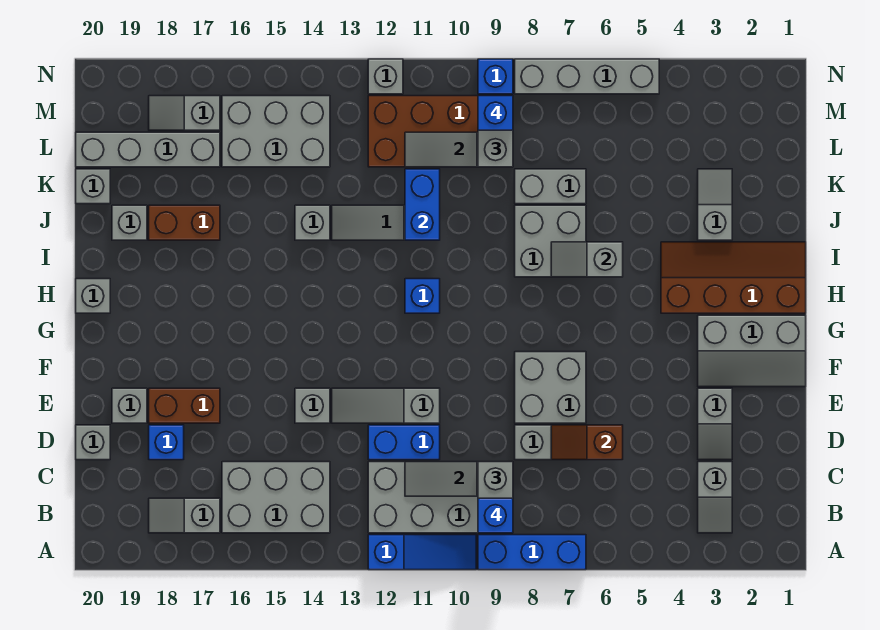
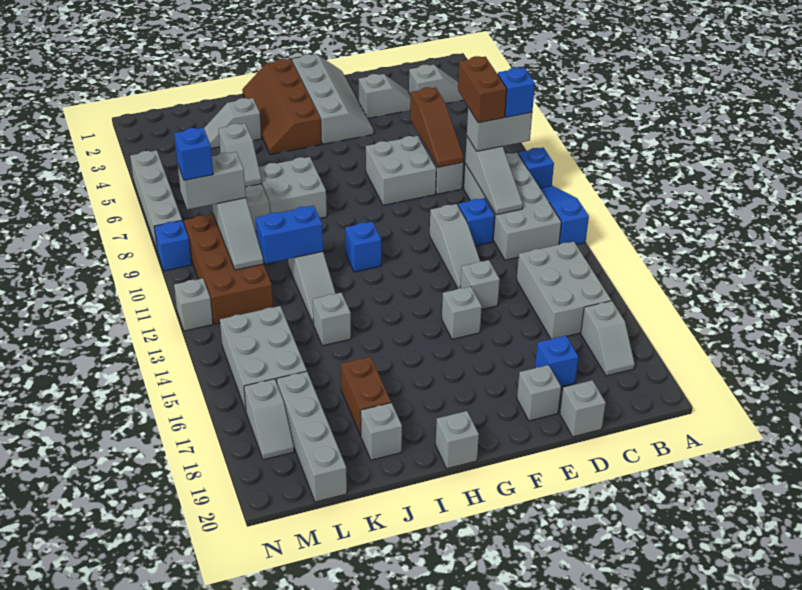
blue 1x3 brick [478,535,586,570] -> blue 1x1 brick [518,147,554,188]
brown 1x2 slope [551,425,623,460] -> brown 1x3 slope [410,87,464,167]
blue 1x2 brick [368,425,440,460] -> blue 1x1 brick [458,198,495,246]
brown 1x2 brick [149,388,220,423] -> brown 1x2 brick moved to [458,56,507,123]
grey 2x3 slope [698,315,806,387] -> grey 2x4 slope [292,54,374,144]
grey 1x2 slope [551,242,623,277] -> grey 1x2 slope moved to [219,123,262,187]
grey 1x1 brick [76,169,110,204] -> grey 1x1 brick moved to [442,286,482,339]

